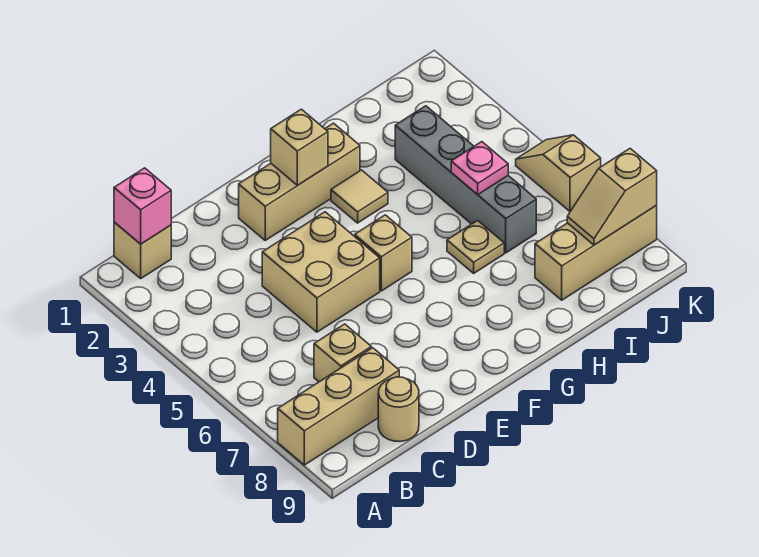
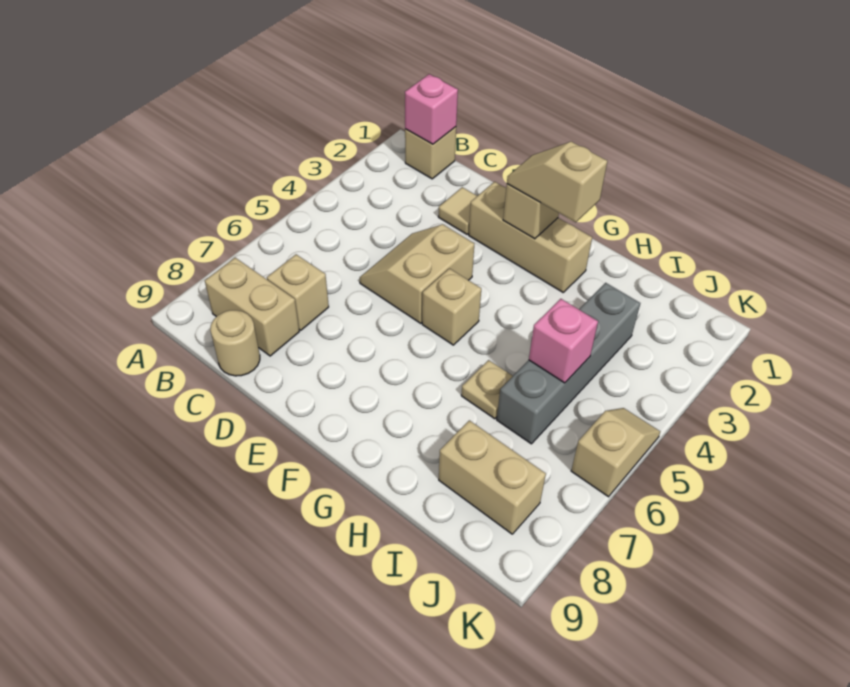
tan 1x3 brick [278,348,399,465] -> tan 1x2 brick [205,258,299,356]
tan 2x2 brick [262,212,380,332] -> tan 2x2 slope [360,224,474,323]
tan 1x1 tile [331,170,388,223] -> tan 1x1 tile moved to [438,187,477,234]
pink 1x1 plate [451,142,508,195] -> pink 1x1 brick [529,299,598,383]
tan 1x3 brick [535,206,657,300] -> tan 1x2 brick [439,420,546,534]
tan 1x2 slope [567,149,657,245] -> tan 1x2 slope moved to [507,142,607,222]

